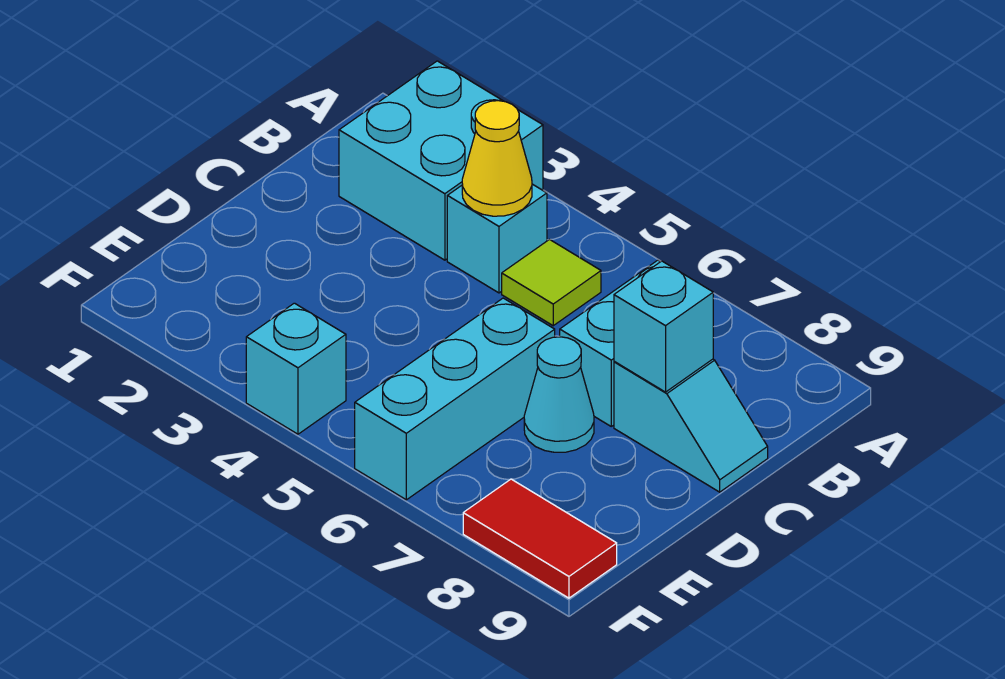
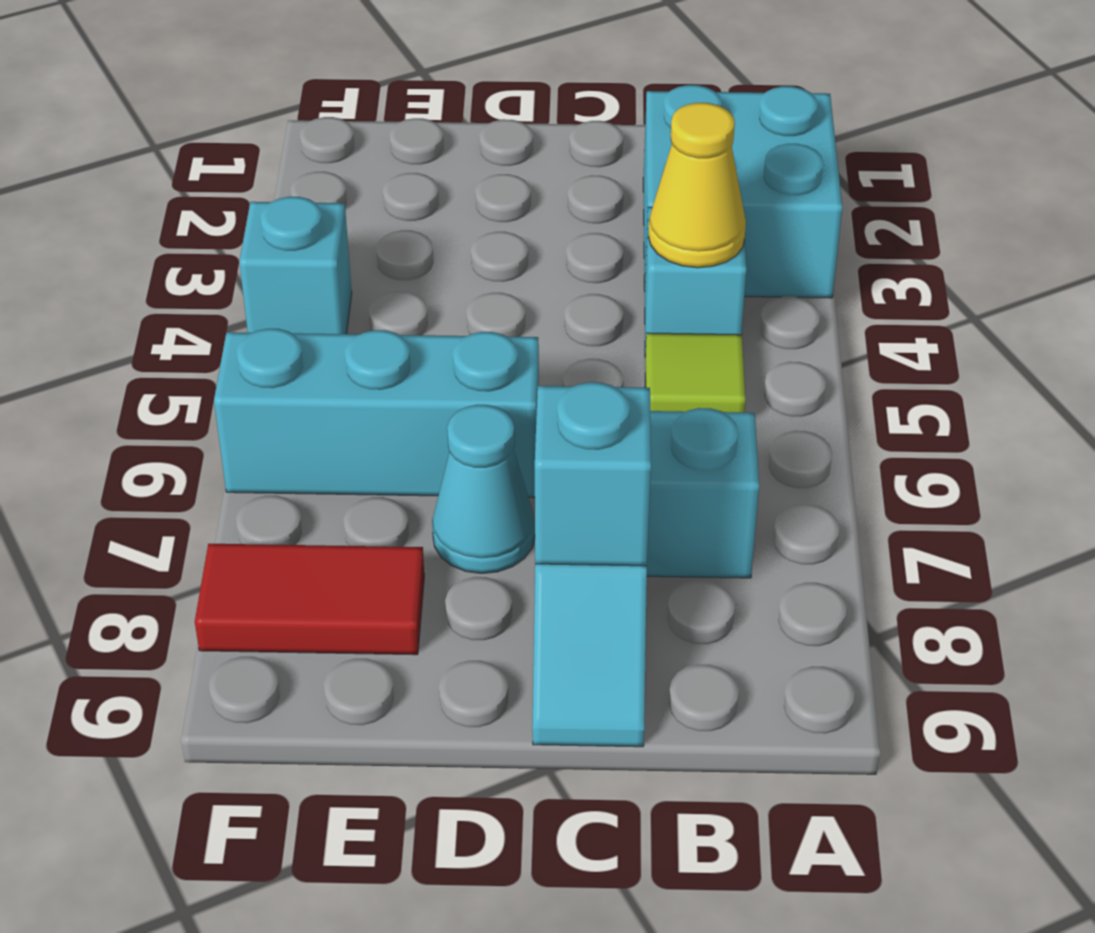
red 1x2 tile [463,479,617,598] -> red 1x2 tile turned to [195,544,424,655]

